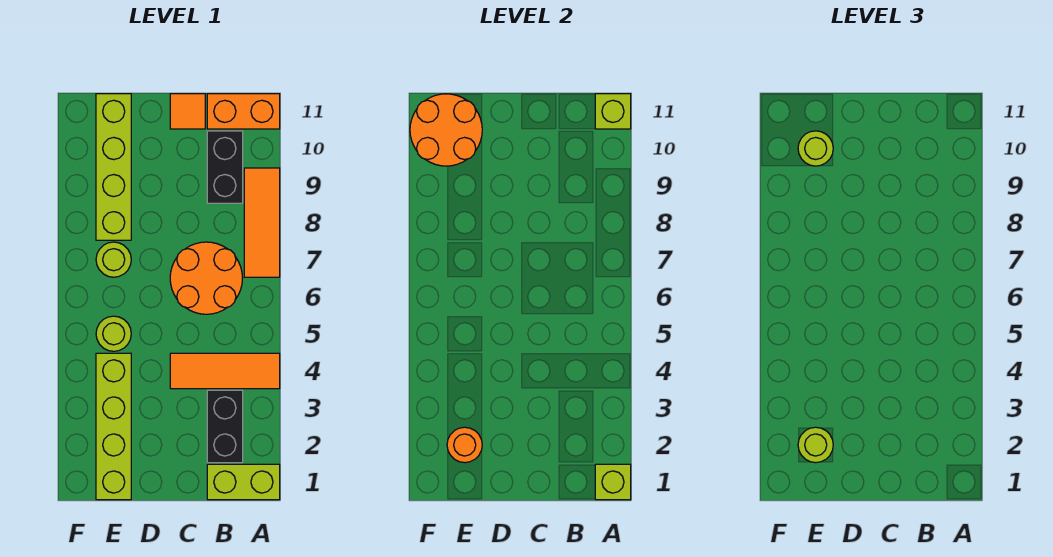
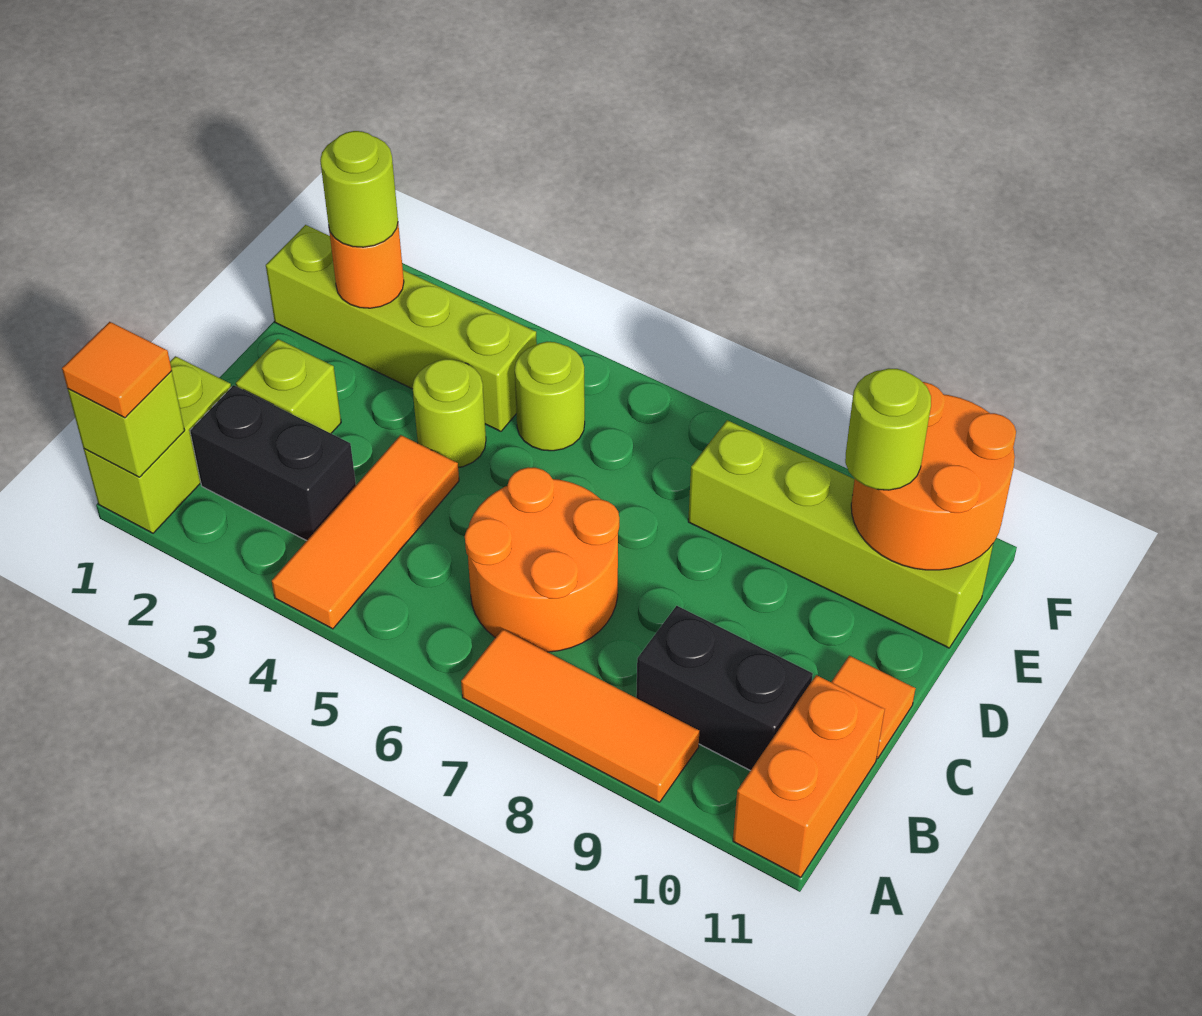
none -> orange 1x1 tile [62,322,172,418]
lime 1x1 brick [595,94,631,129] -> lime 1x1 brick moved to [236,339,341,433]
lime 1x1 round brick [96,242,131,277] -> lime 1x1 round brick moved to [413,359,486,468]

